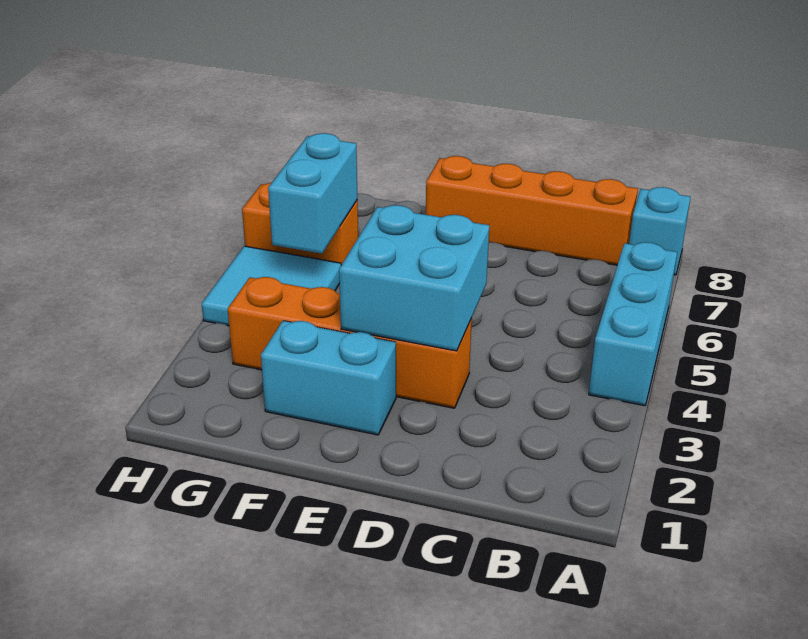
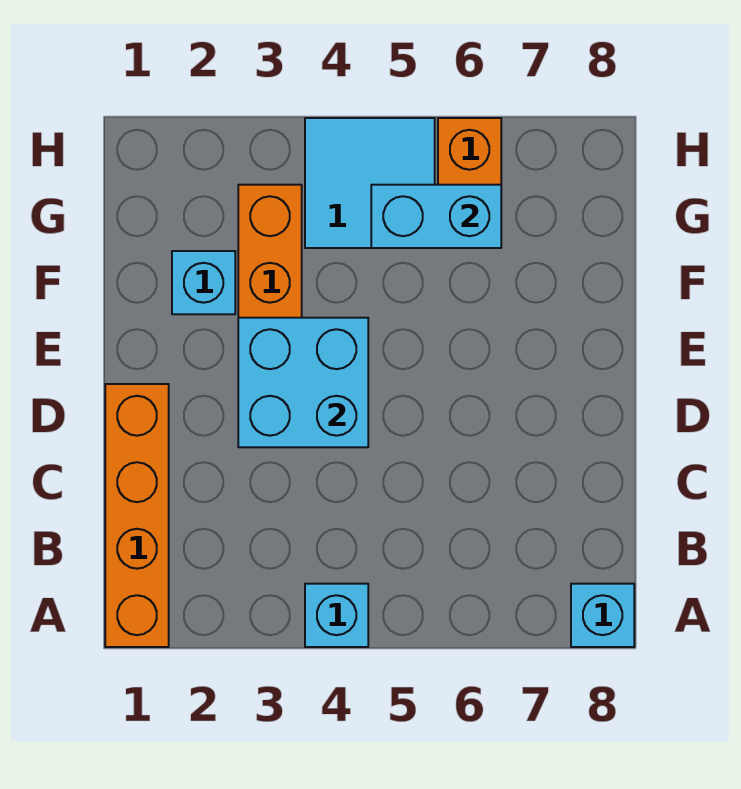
cyan 1x3 brick [589,242,677,406] -> cyan 1x1 brick [305,584,368,647]
orange 1x4 brick [426,156,638,265] -> orange 1x4 brick moved to [105,384,169,647]
cyan 1x2 brick [261,321,396,435] -> cyan 1x1 brick [172,251,235,314]

